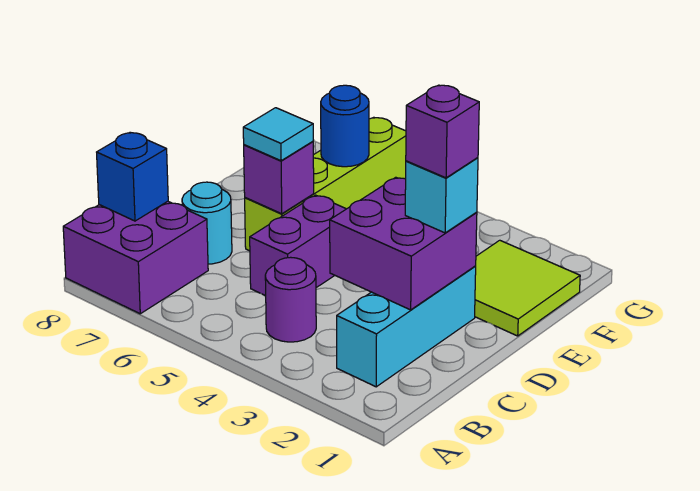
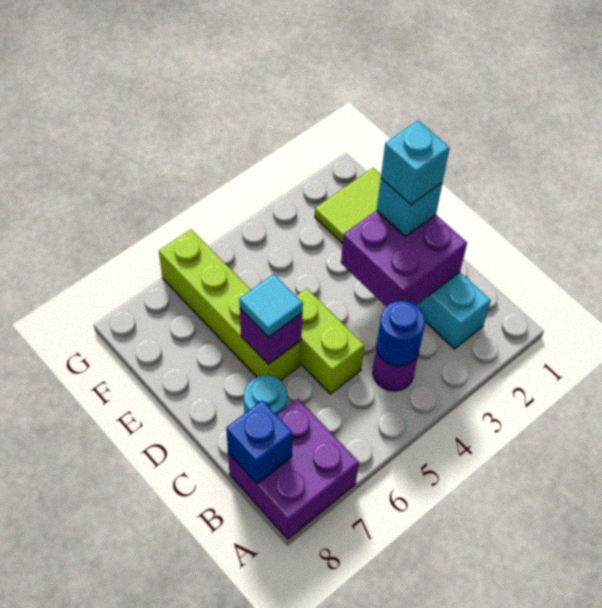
purple 1x2 brick [250,195,346,296] -> lime 1x2 brick [297,289,365,394]
purple 1x1 brick [406,85,479,178] -> cyan 1x1 brick [381,121,449,205]
blue 1x1 round brick [321,85,369,167] -> blue 1x1 round brick moved to [377,301,425,366]

